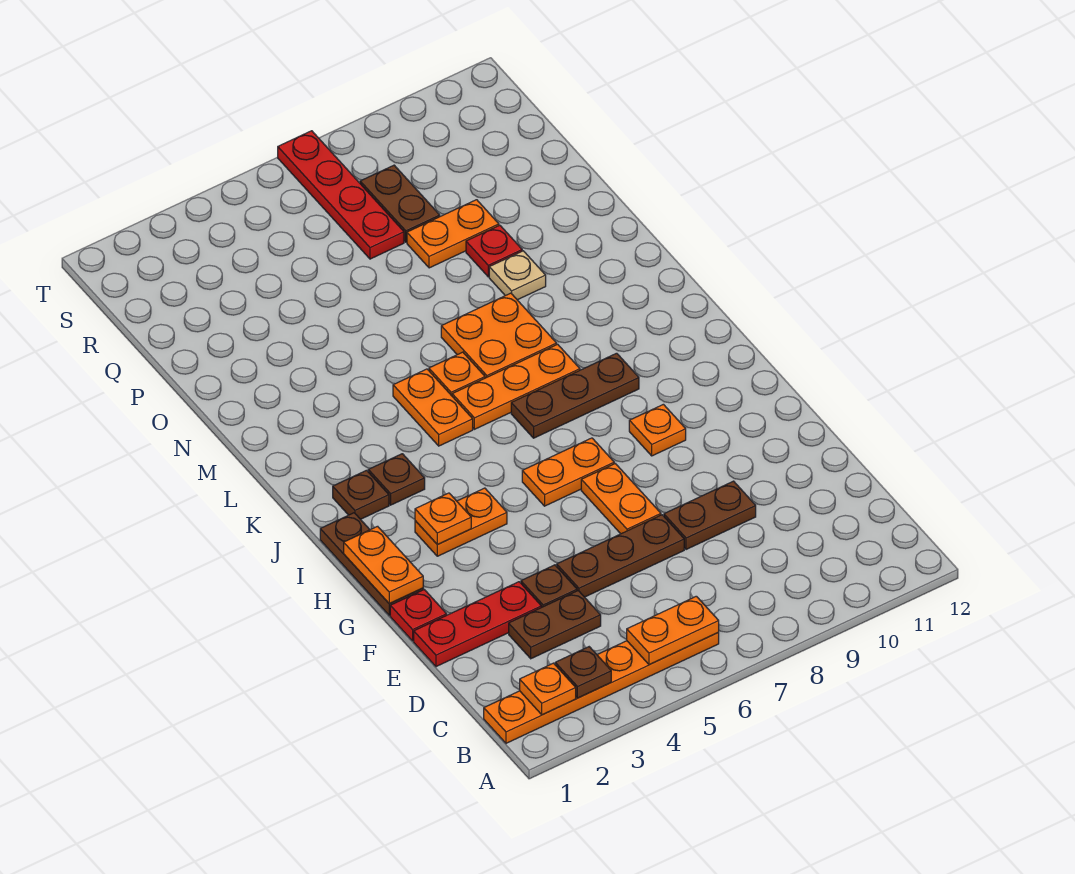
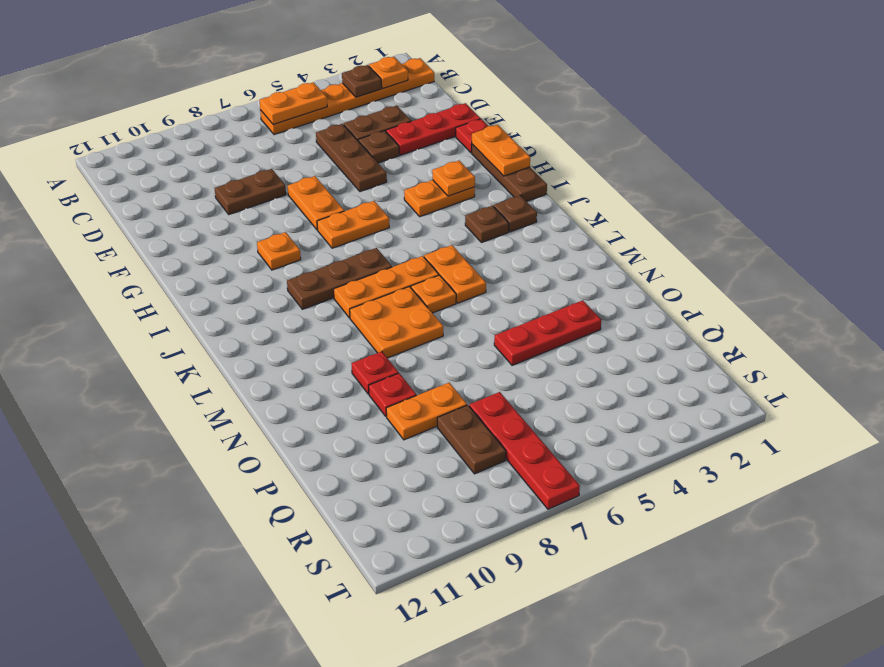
brown 1x3 plate [557,515,684,597] -> brown 1x3 plate turned to [316,124,387,192]
tan 1x1 plate [489,251,546,300] -> red 1x1 plate [351,351,398,394]
none -> red 1x3 plate [494,300,601,365]

